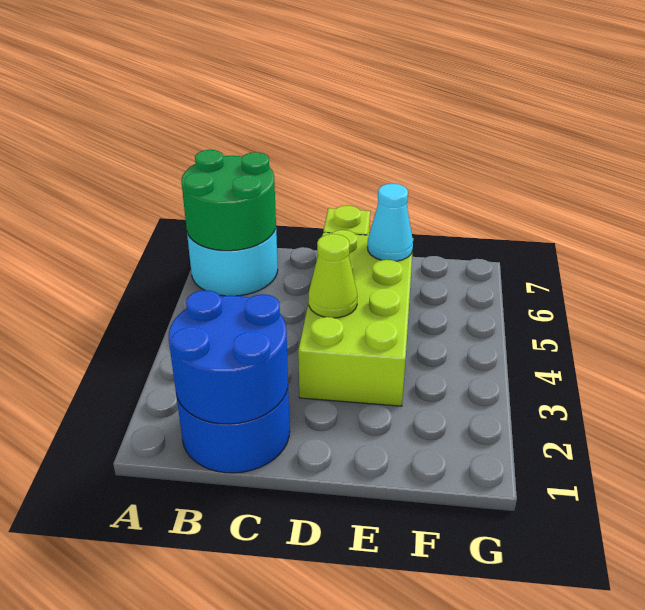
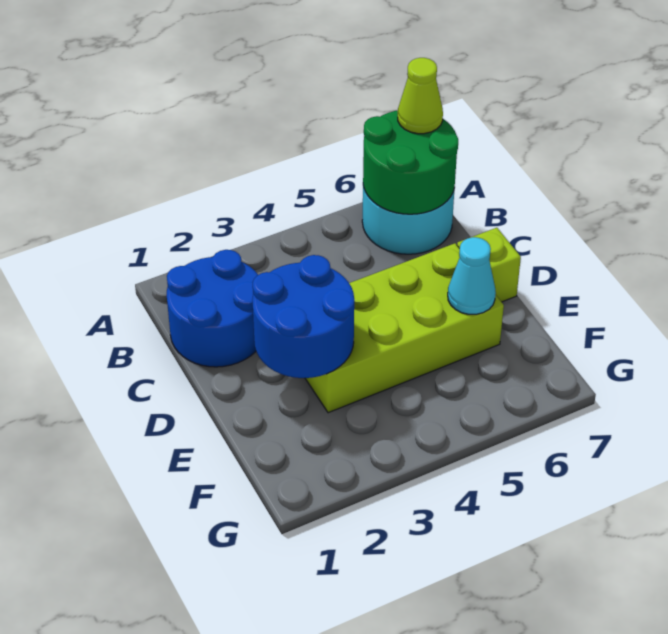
blue 2x2 round brick [169,290,288,424] -> blue 2x2 round brick moved to [252,255,354,378]
lime 1x1 cone [309,234,357,318] -> lime 1x1 cone moved to [398,58,443,134]

